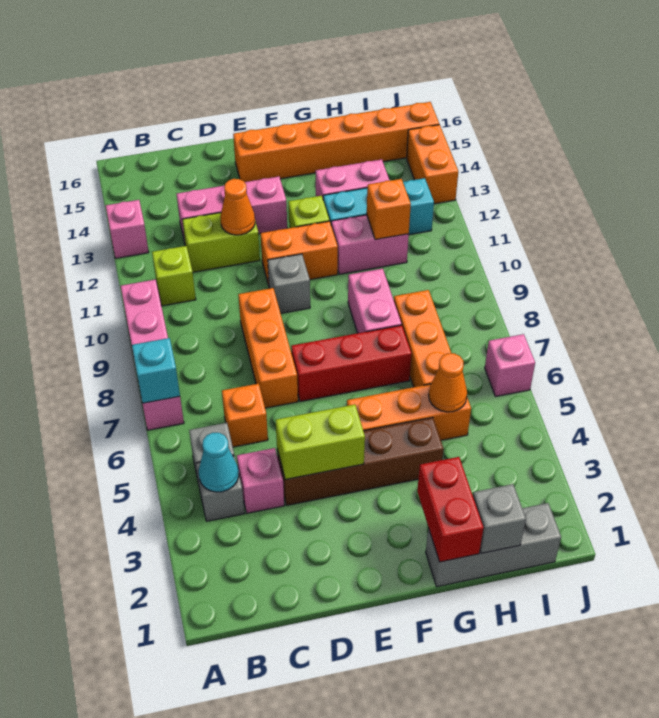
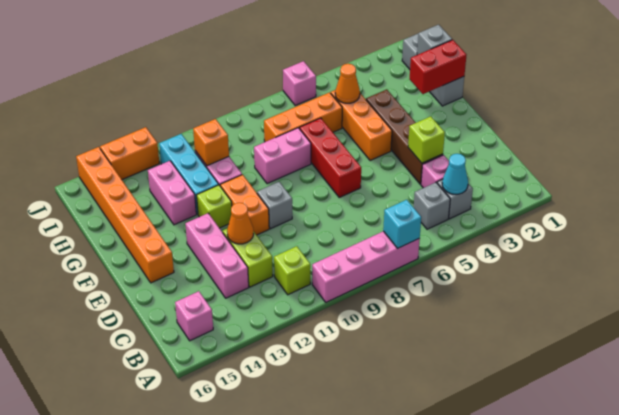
pink 1x1 brick [106,200,149,258] -> pink 1x1 brick moved to [175,291,213,341]
orange 1x1 brick [222,384,268,447] -> none
lime 1x2 brick [276,404,365,480] -> lime 1x1 brick [408,116,445,163]
orange 1x3 brick [238,288,298,408] -> none

